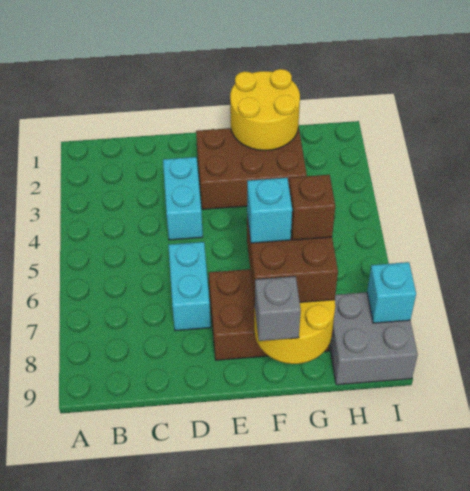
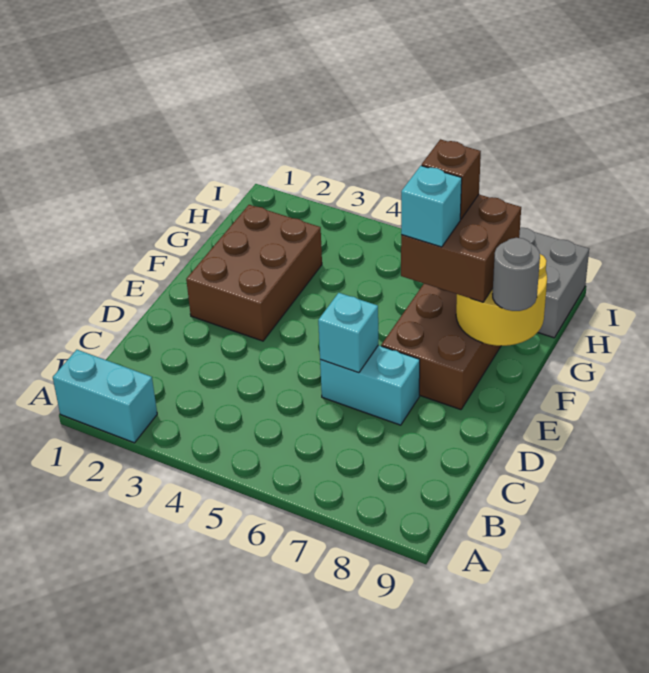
cyan 1x2 brick [163,157,203,240] -> cyan 1x2 brick moved to [53,350,157,443]
yellow 2x2 round brick [230,69,300,150] -> none
grey 1x1 brick [255,276,301,341] -> grey 1x1 round brick [493,238,540,311]
cyan 1x1 brick [367,262,416,323] -> cyan 1x1 brick moved to [318,293,378,373]

